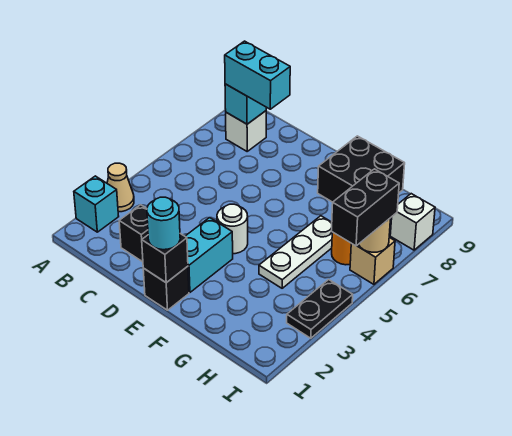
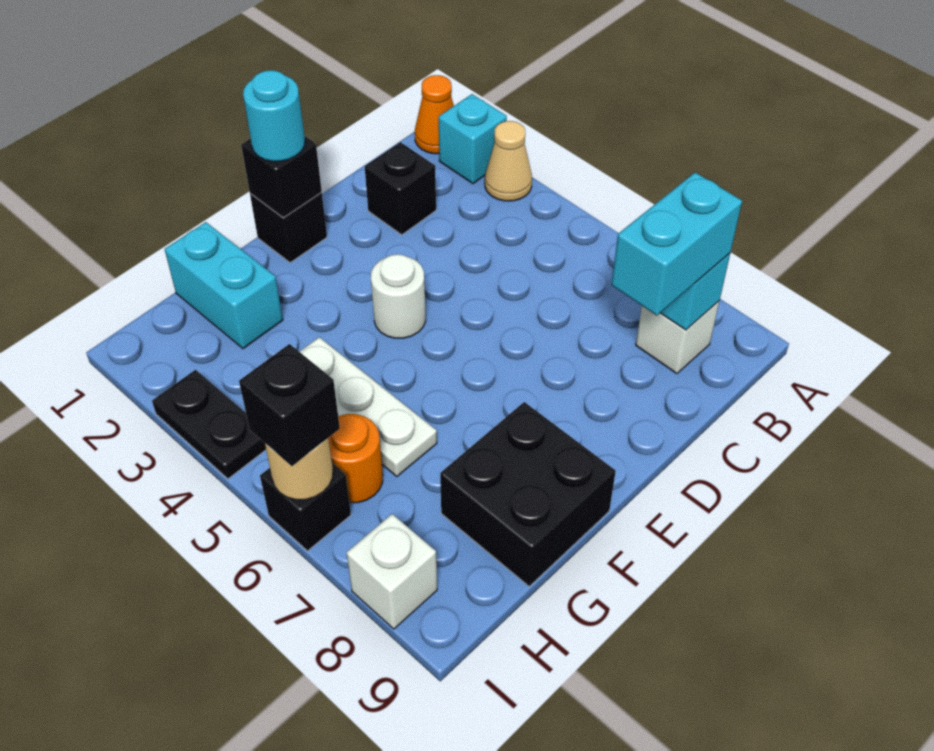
none -> orange 1x1 cone [415,75,454,154]
cyan 1x2 brick [185,218,233,292] -> cyan 1x2 brick moved to [165,222,283,349]
black 1x2 brick [331,169,399,246] -> black 1x1 brick [239,344,340,466]
tan 1x1 brick [350,237,395,284] -> black 1x1 brick [260,463,351,551]

